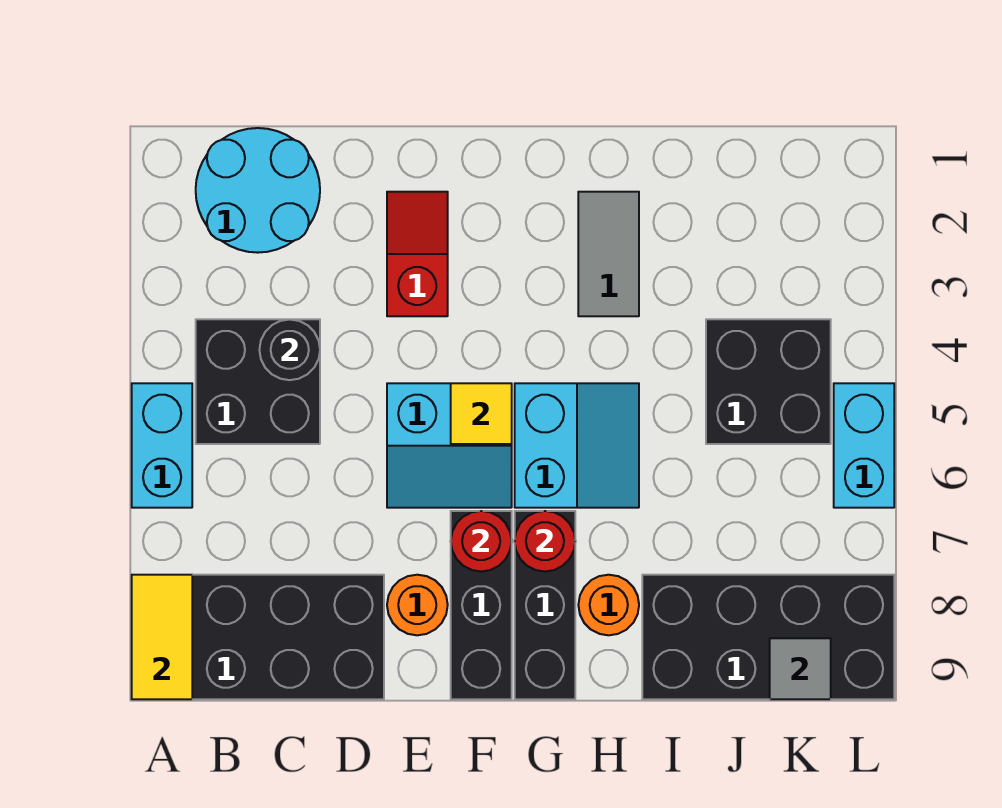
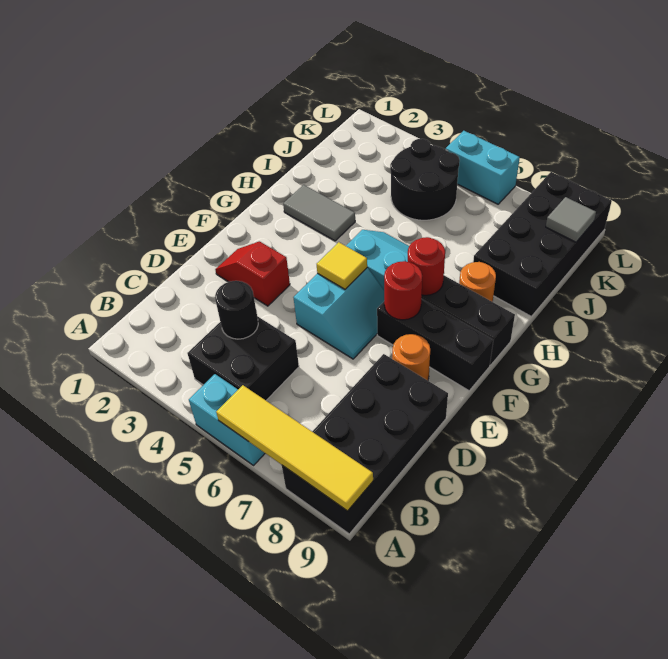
yellow 1x2 tile [132,575,192,699] -> yellow 1x4 tile [216,385,373,511]
cyan 2x2 round brick [196,128,320,253] -> none
black 2x2 brick [706,319,831,444] -> black 2x2 round brick [390,139,460,220]

